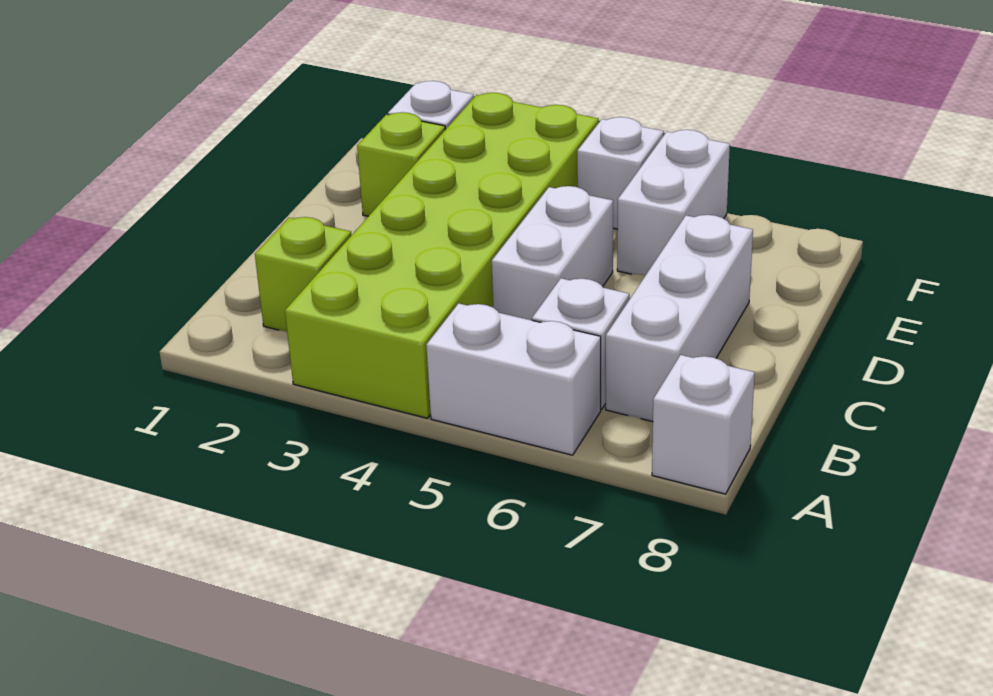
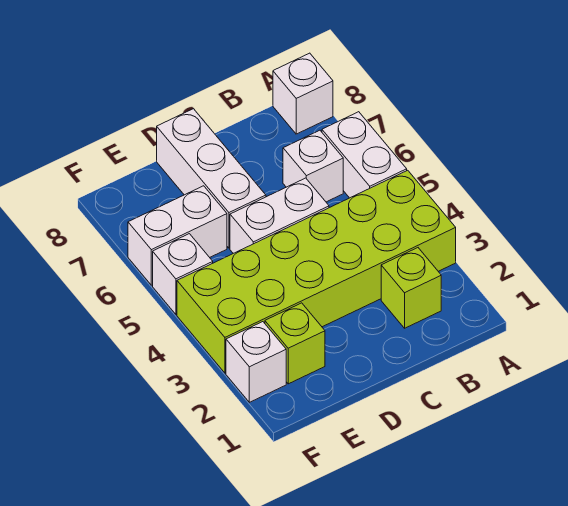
white 1x3 brick [606,215,753,422] -> white 1x3 brick turned to [157,109,266,248]

